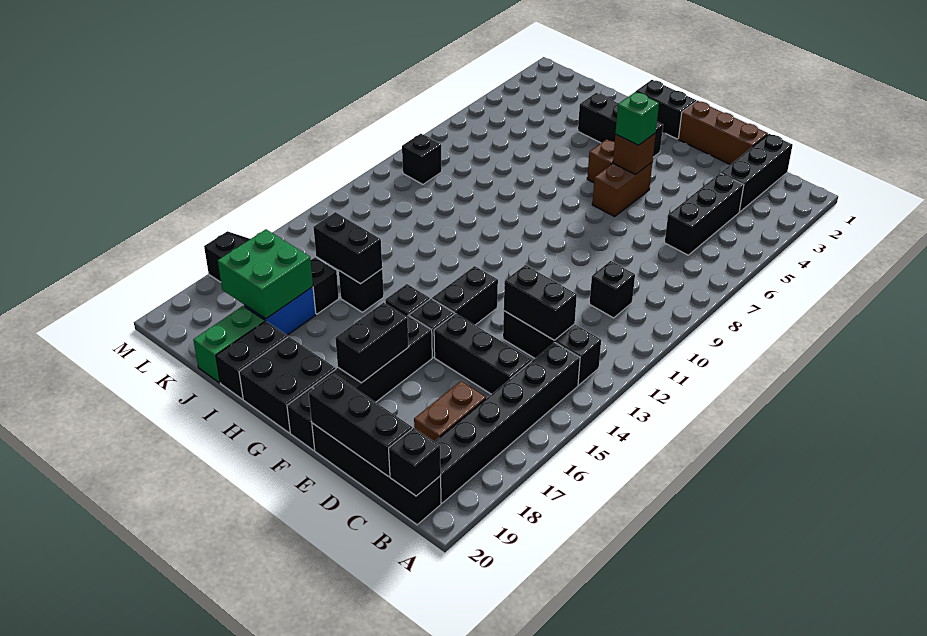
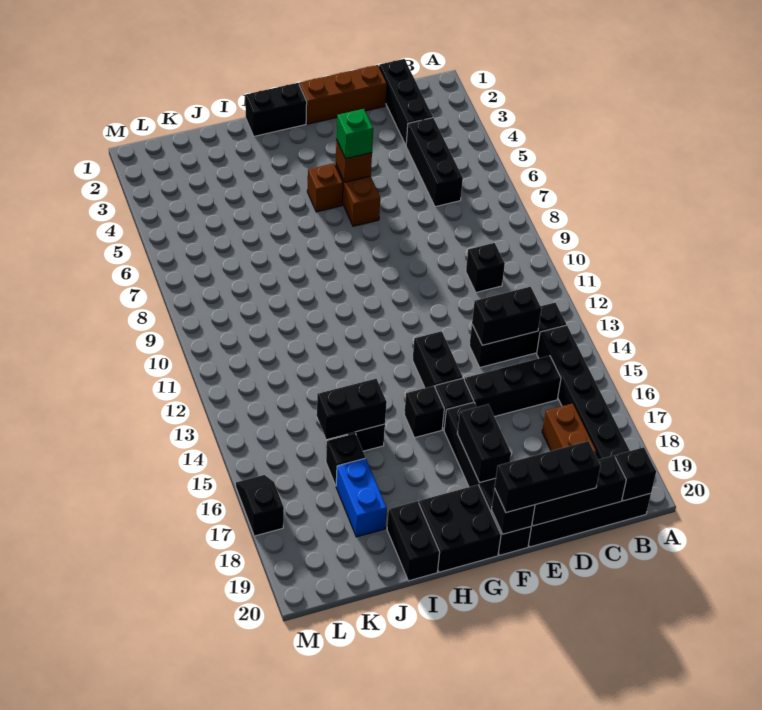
black 1x3 brick [578,93,663,157] -> black 1x3 brick moved to [495,441,600,513]
green 2x2 brick [218,229,313,319] -> none
green 1x2 brick [193,306,265,383] -> none
black 1x1 brick [402,134,442,184] -> black 1x1 brick moved to [491,488,535,534]

